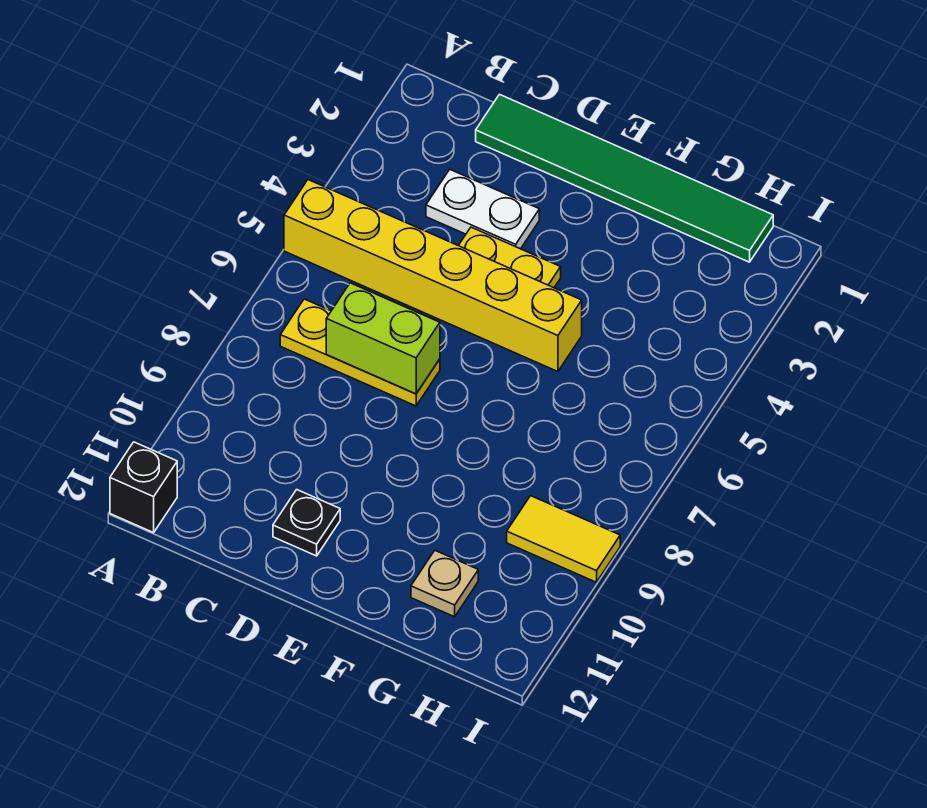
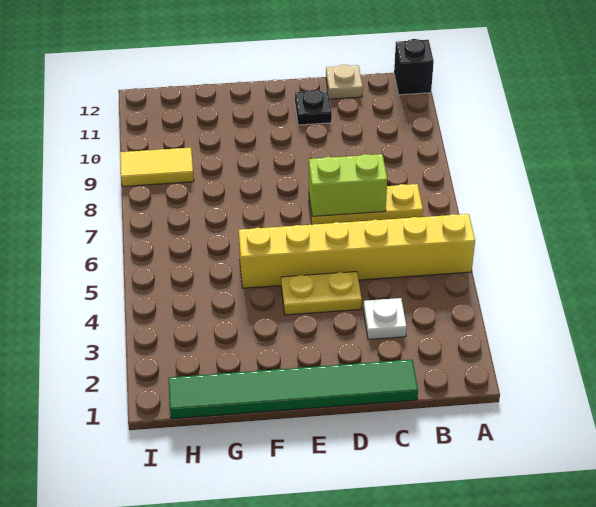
white 1x2 plate [426,170,539,249] -> white 1x1 plate [363,298,407,340]
tan 1x1 plate [411,551,478,617] -> tan 1x1 plate moved to [326,65,363,99]

